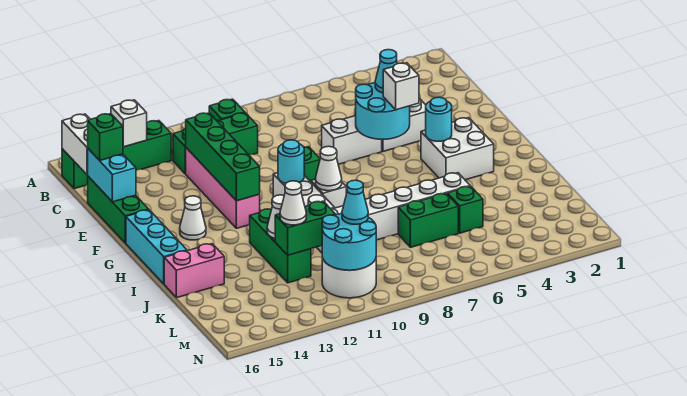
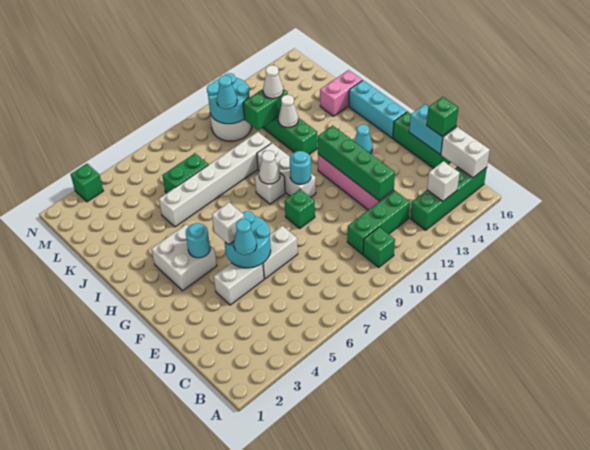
white 1x1 cone [180,196,206,240] -> cyan 1x1 cone [354,124,373,154]
green 1x1 brick [447,186,483,233] -> green 1x1 brick moved to [70,164,103,202]

